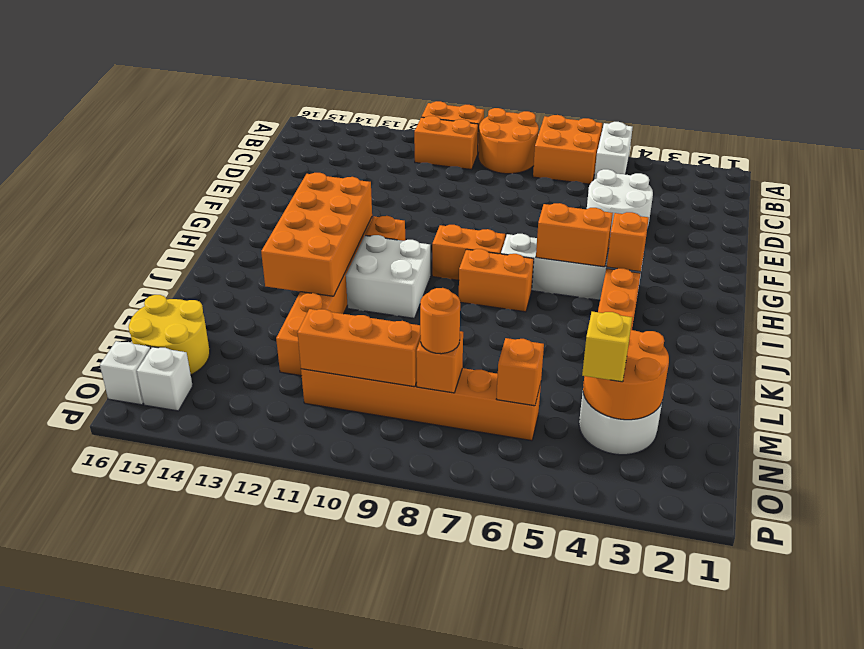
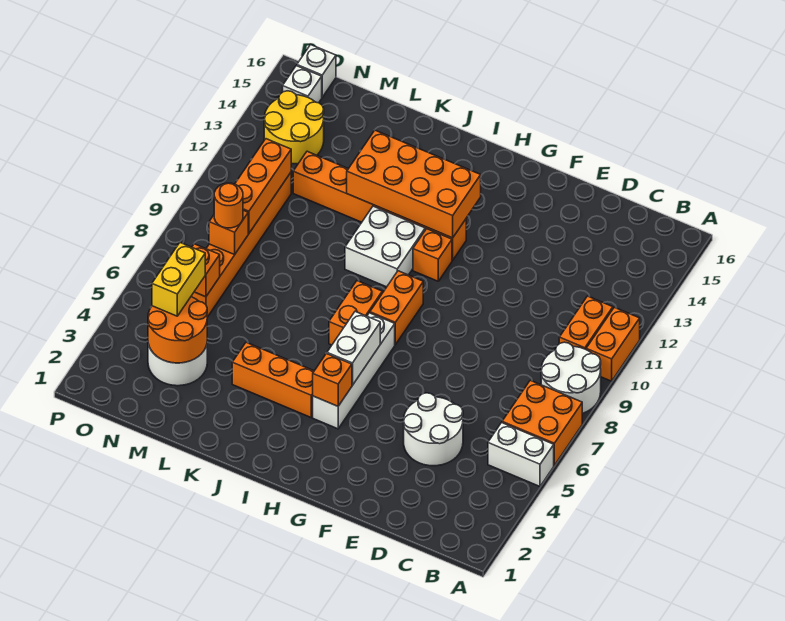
orange 2x2 round brick [479,108,539,174] -> white 2x2 round brick [541,342,601,413]
orange 1x2 brick [536,203,613,267] -> white 1x2 brick [327,311,380,385]
yellow 2x2 round brick [129,295,210,375] -> yellow 2x2 round brick moved to [264,91,324,164]
yellow 1x1 brick [582,312,632,382] -> yellow 1x2 brick [152,243,205,316]

